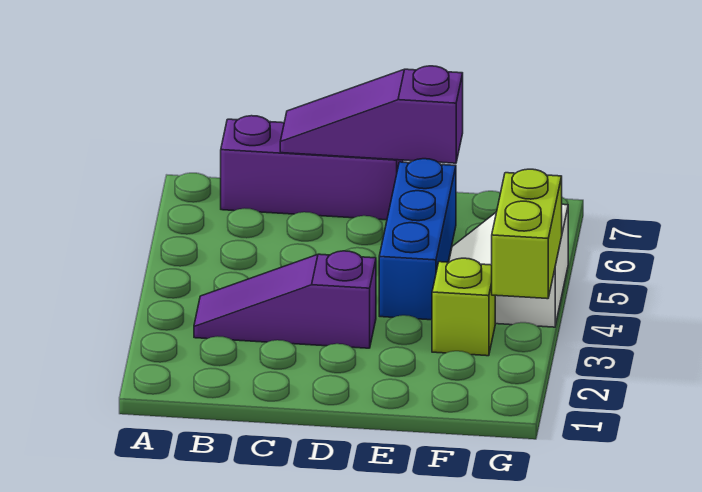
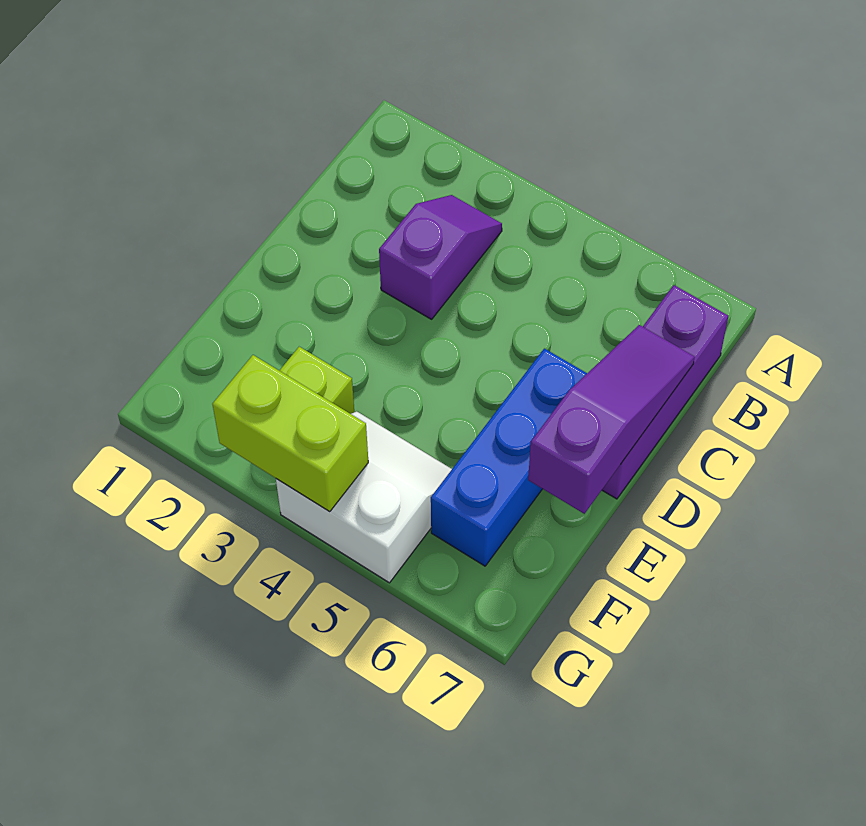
purple 1x3 slope [194,251,376,348] -> purple 1x2 slope [379,195,502,319]
blue 1x3 brick [379,159,456,320] -> blue 1x3 brick turned to [431,348,587,566]

